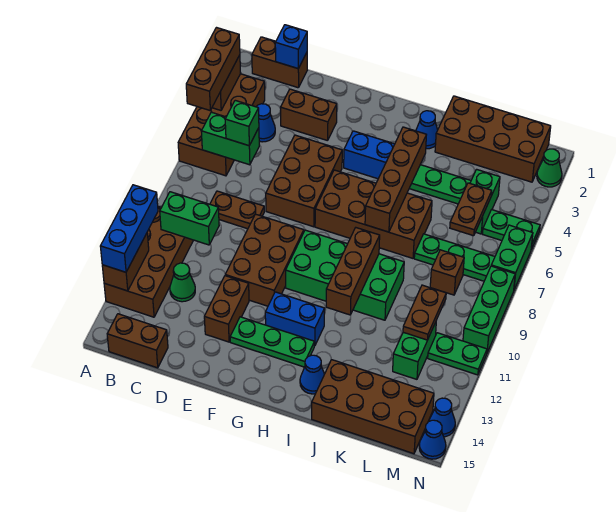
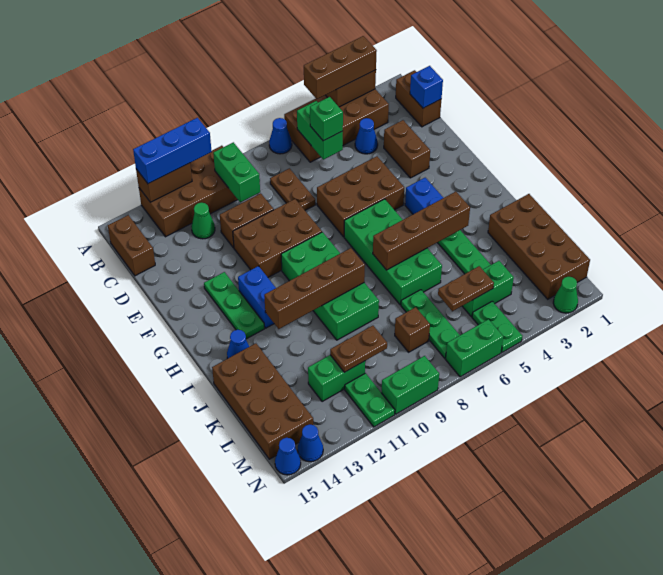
brown 1x2 brick [204,276,249,342] -> brown 1x2 brick moved to [220,193,274,248]
brown 2x4 brick [315,170,432,258] -> green 2x4 brick [344,199,442,305]
blue 1x1 cone [416,111,438,149] -> blue 1x1 cone moved to [269,118,292,154]
brown 1x3 brick [326,228,380,315] -> brown 1x4 brick [264,248,365,329]
green 1x3 brick [463,266,515,353] -> green 1x2 brick [381,356,439,414]

